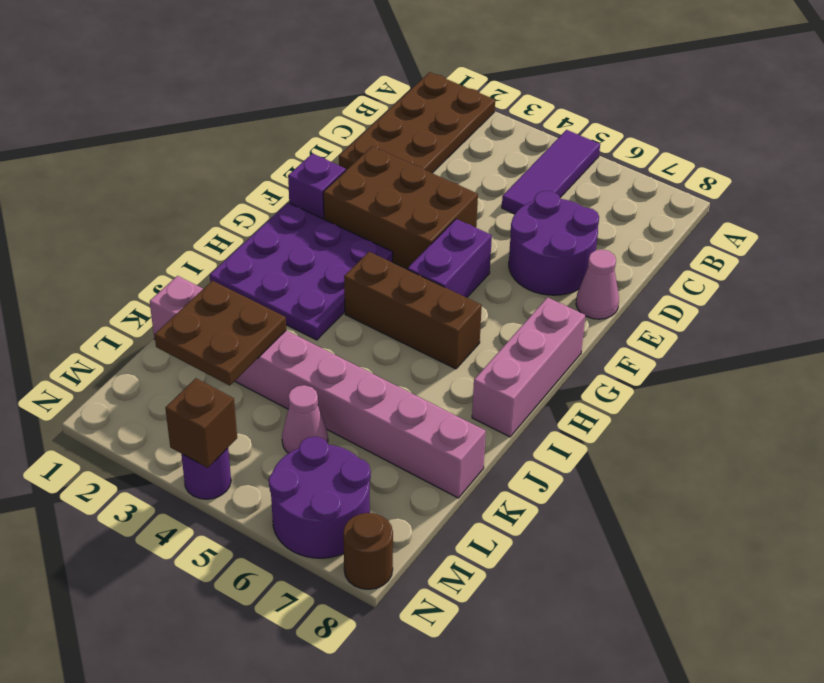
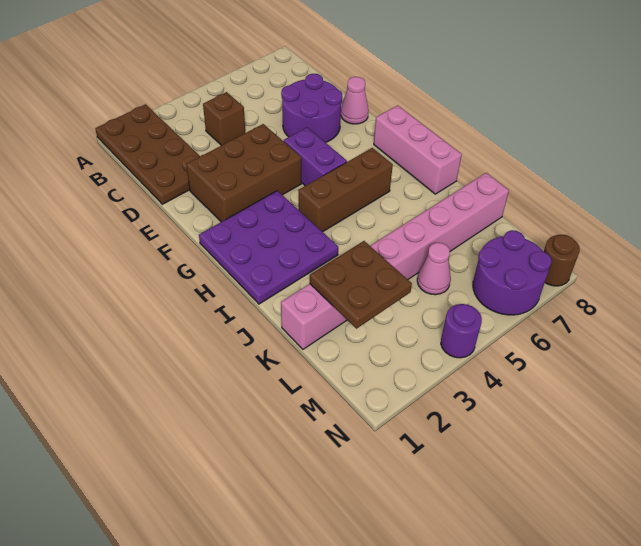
purple 1x3 tile [502,130,600,214] -> none
purple 1x1 brick [288,154,346,219] -> none
brown 1x1 brick [165,378,237,468] -> brown 1x1 brick moved to [203,92,245,146]

